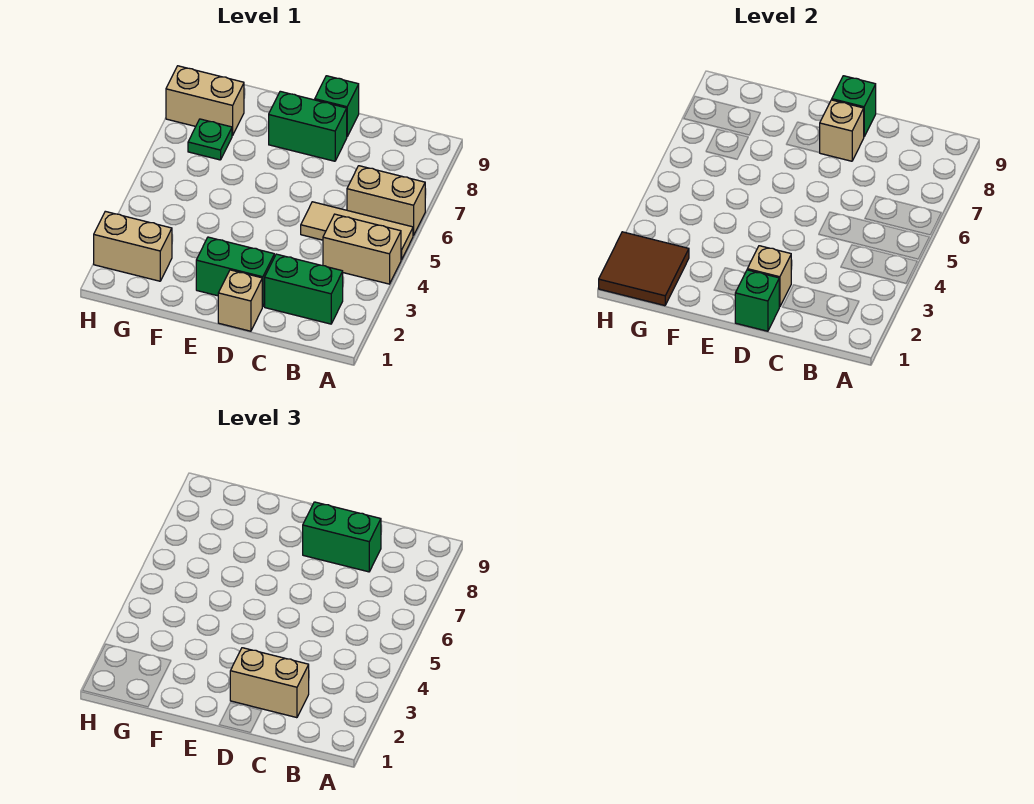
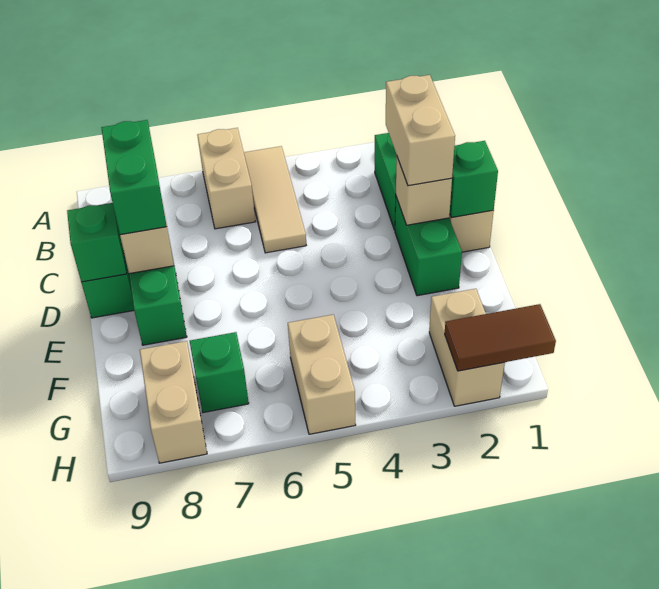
tan 1x2 brick [323,214,401,284] -> tan 1x2 brick moved to [288,315,356,434]
brown 2x2 tile [599,232,689,306] -> brown 1x2 tile [445,304,556,371]
green 1x1 plate [188,119,232,160] -> green 1x1 brick [190,332,249,413]

